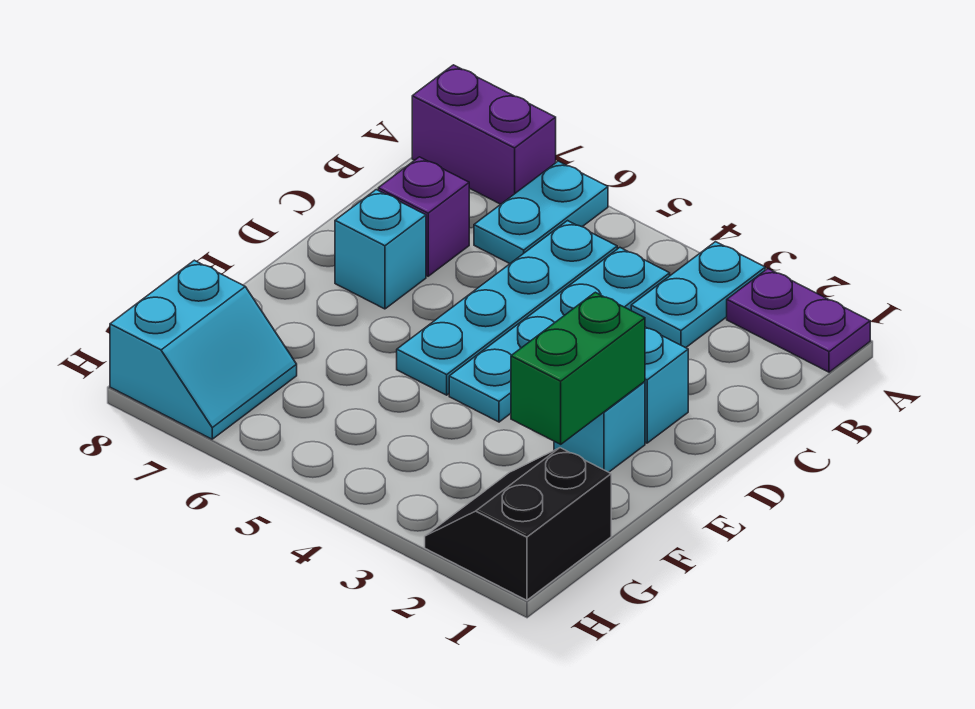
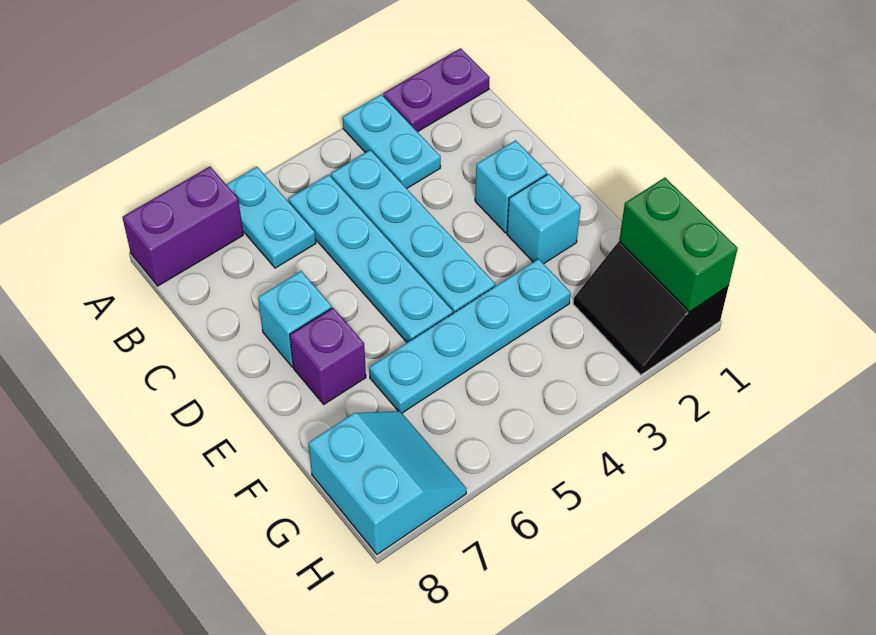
purple 1x1 brick [378,157,469,276] -> purple 1x1 brick moved to [290,308,366,404]
green 1x2 brick [511,292,645,444] -> green 1x2 brick moved to [619,178,738,312]
none -> cyan 1x4 plate [369,259,571,413]

